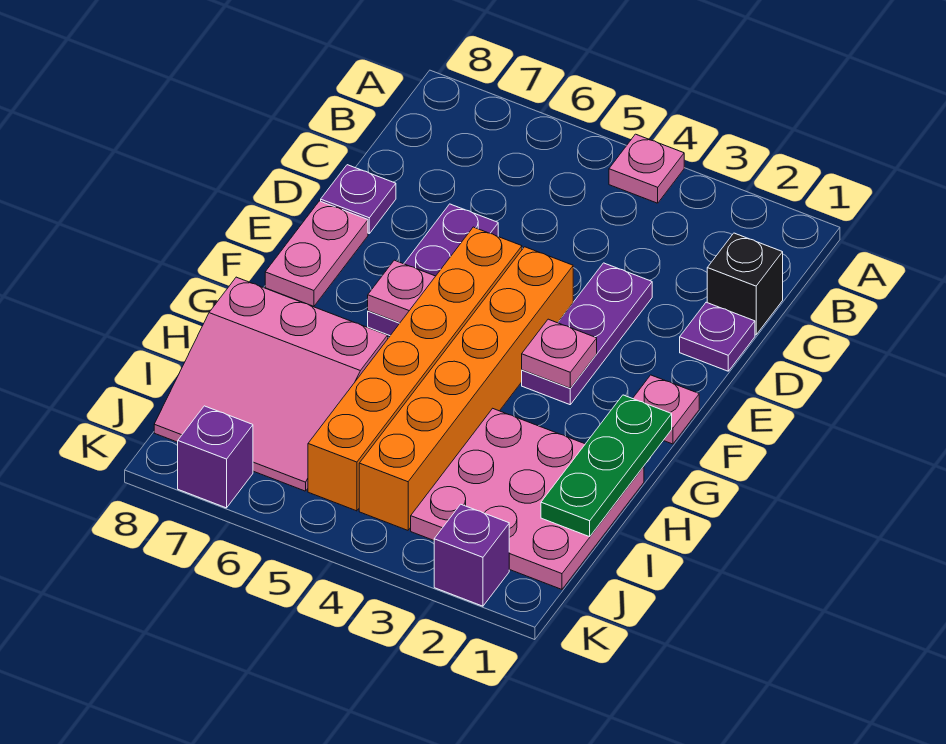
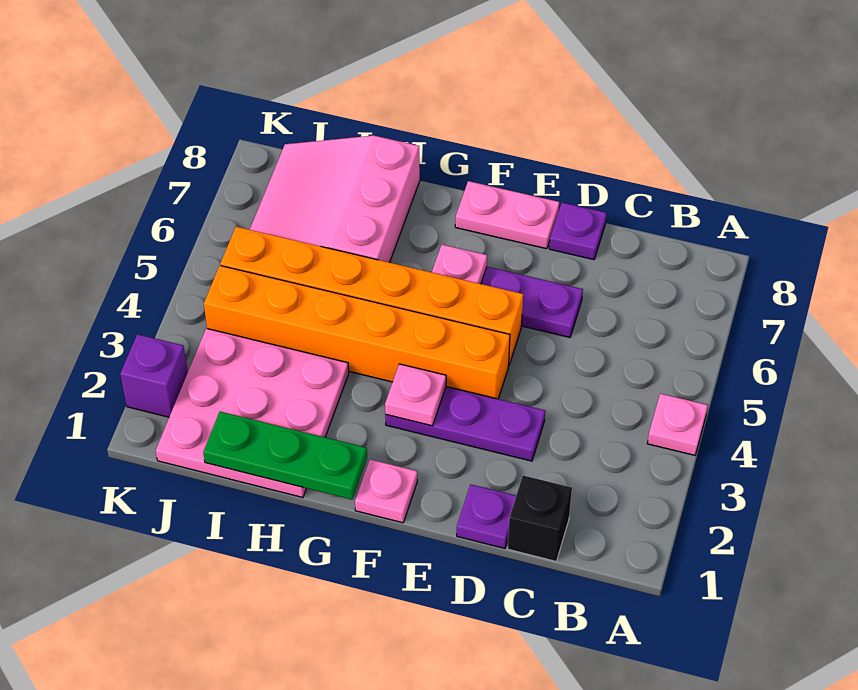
purple 1x1 brick [178,406,253,508] -> none

